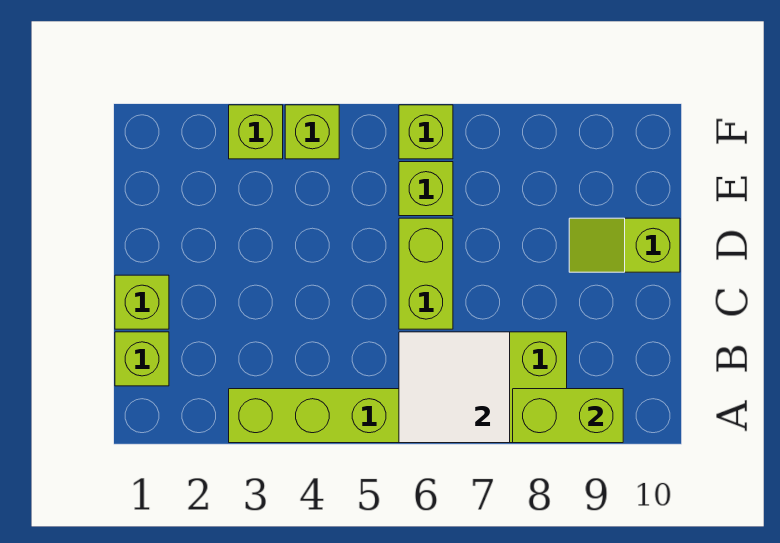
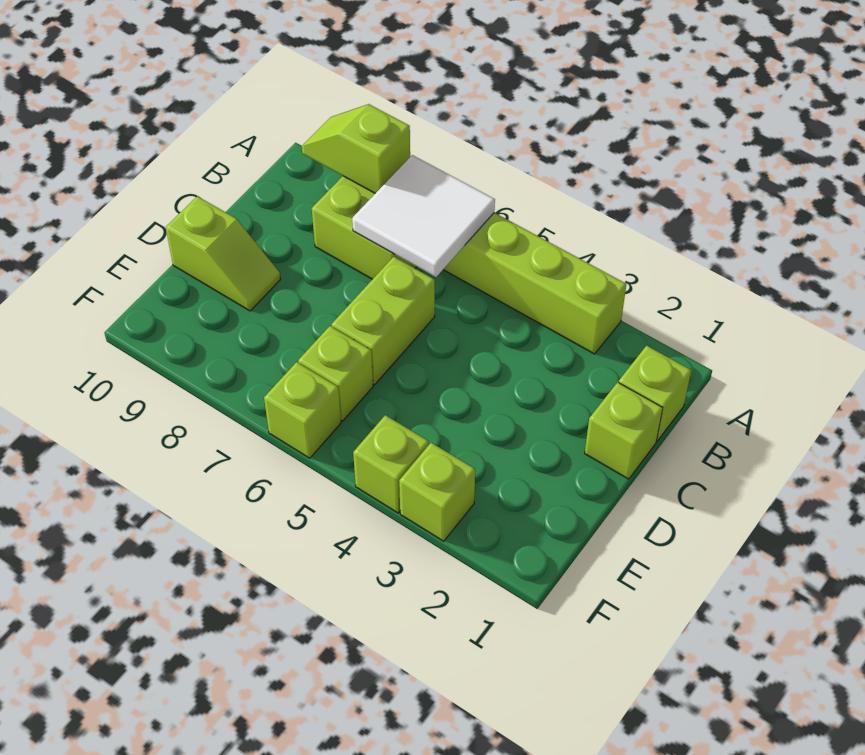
lime 1x2 brick [513,389,623,443] -> lime 1x2 slope [302,104,410,193]

